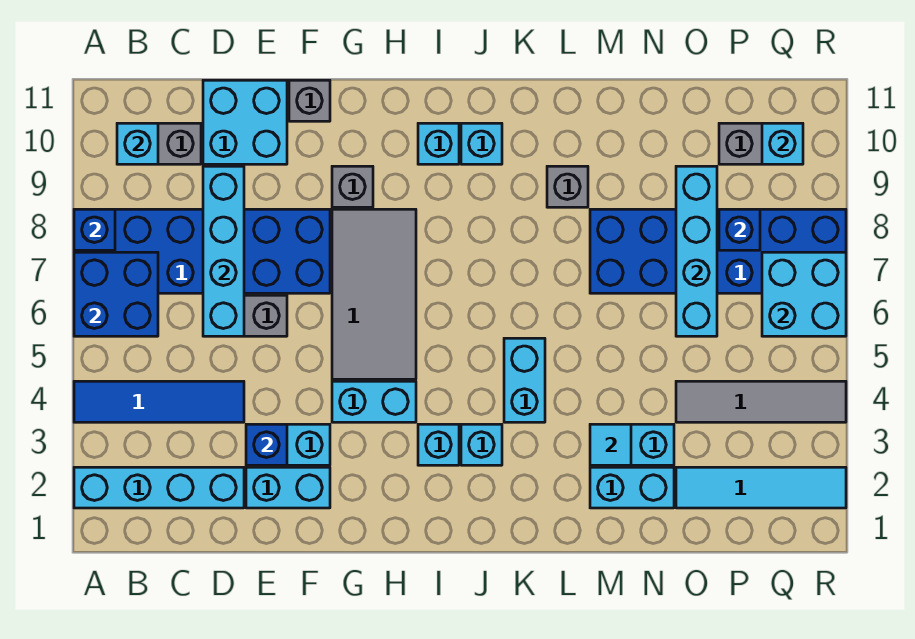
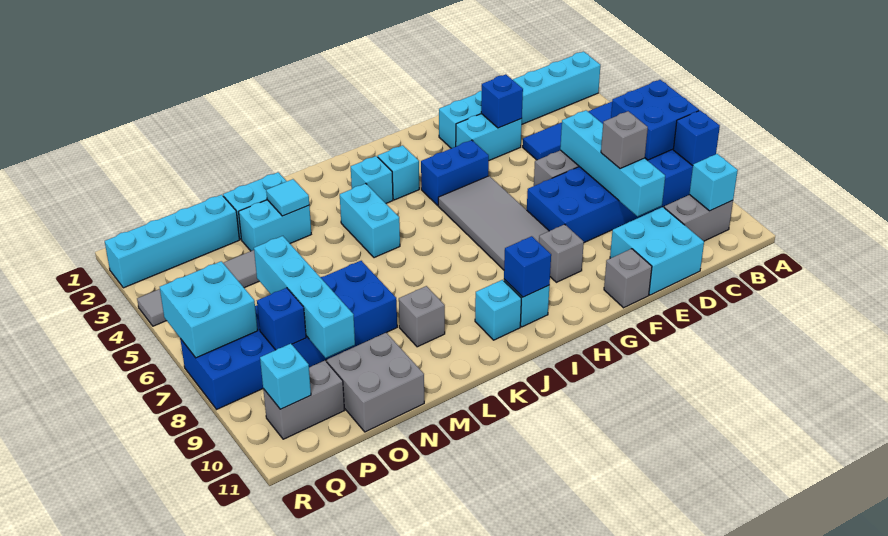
none -> grey 1x1 brick [601,111,648,169]
cyan 1x2 brick [332,381,416,422] -> blue 1x2 brick [421,140,489,205]
none -> blue 1x1 brick [504,236,551,297]
none -> grey 2x2 brick [327,333,424,432]
cyan 1x4 tile [676,467,846,508] -> cyan 1x4 brick [105,195,239,288]

